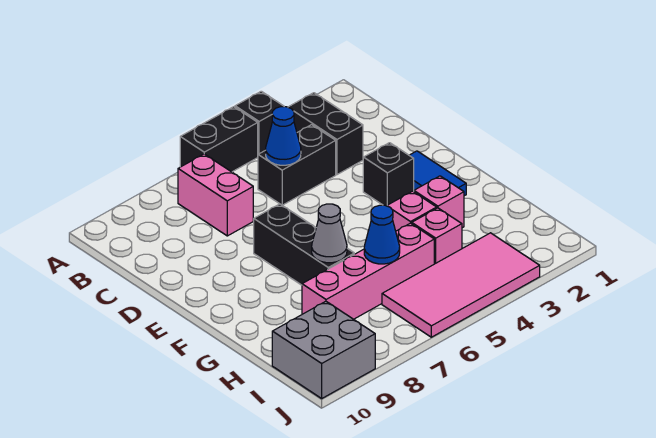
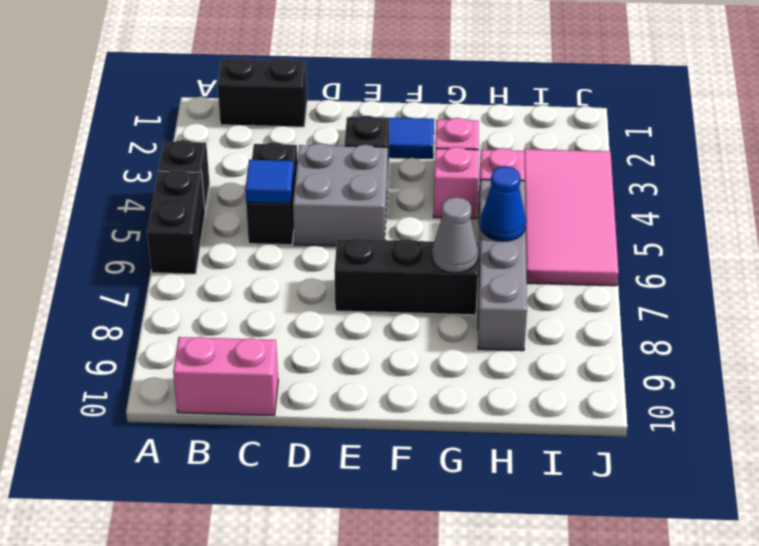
black 1x2 brick [288,93,363,175] -> black 1x2 brick moved to [218,57,307,127]
pink 1x2 brick [178,154,253,236] -> pink 1x2 brick moved to [173,337,278,415]
blue 1x1 cone [266,107,301,165] -> blue 1x1 tile [245,160,294,204]
pink 1x4 brick [302,223,434,319] -> grey 1x4 brick [478,180,527,351]
grey 2x2 brick [272,301,375,398] -> grey 2x2 brick moved to [293,143,388,246]

